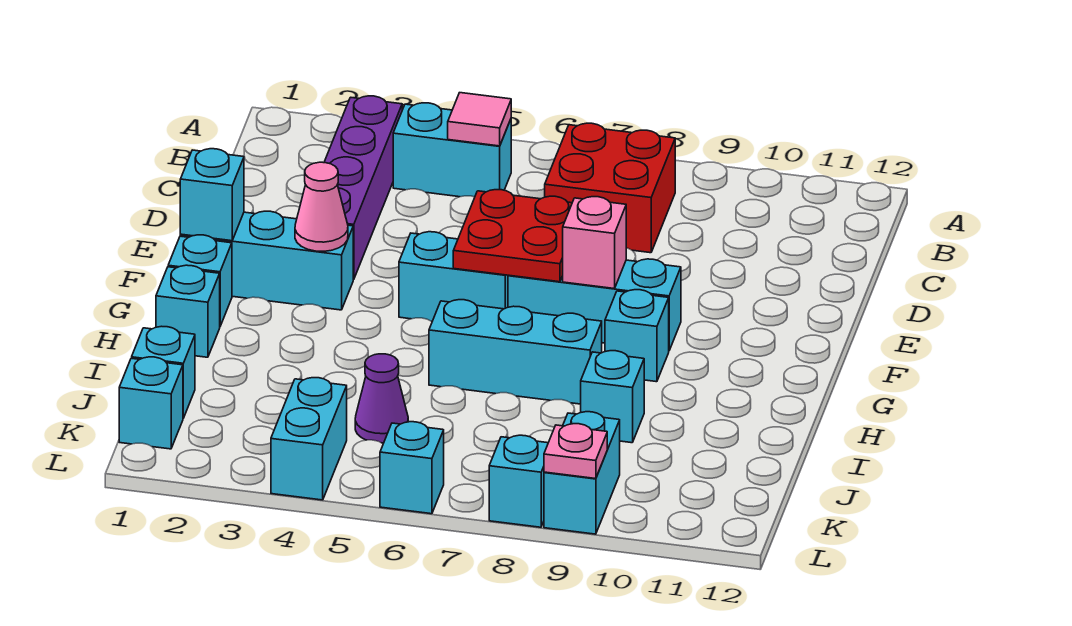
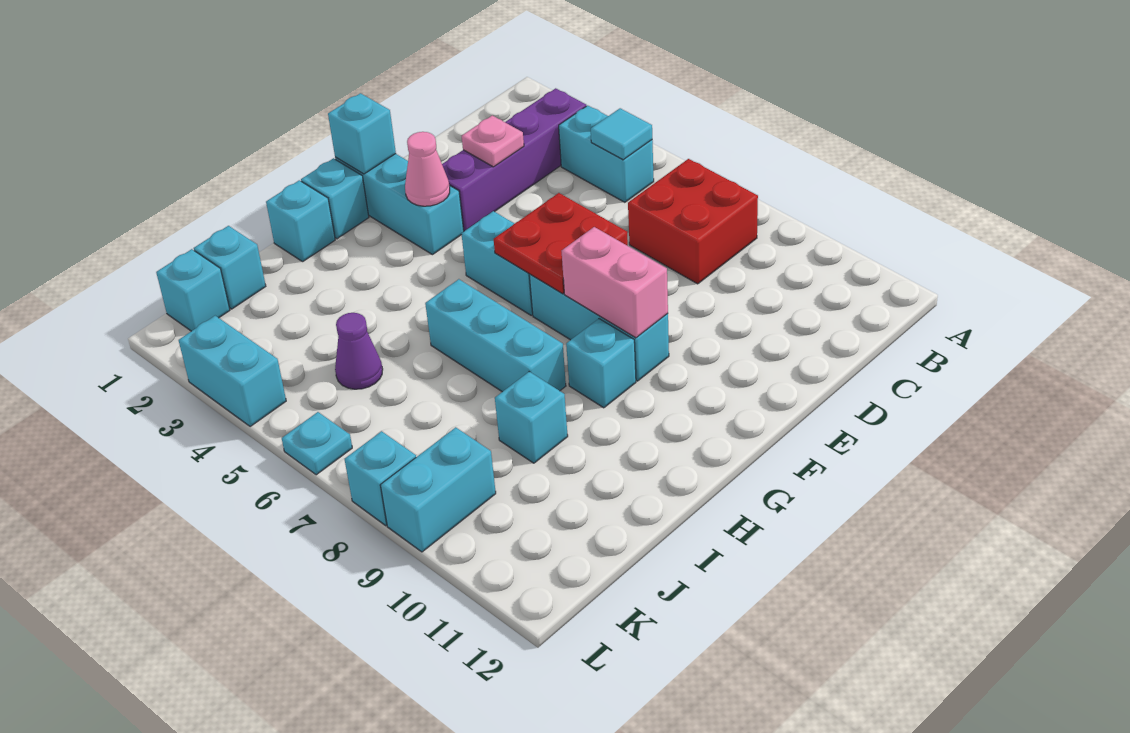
pink 1x1 tile [448,93,511,146] -> cyan 1x1 tile [591,108,652,160]
pink 1x1 brick [563,197,626,288] -> pink 1x2 brick [562,227,668,338]
cyan 1x2 brick [271,378,347,500] -> cyan 1x2 brick turned to [179,316,286,427]
cyan 1x1 brick [380,422,444,514] -> cyan 1x1 plate [282,412,352,475]
pink 1x1 plate [544,424,607,479] -> pink 1x1 plate moved to [462,115,524,167]

